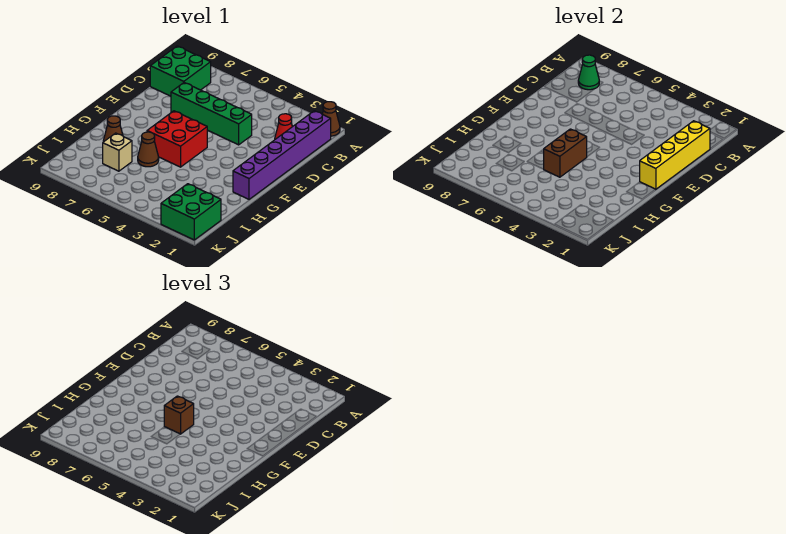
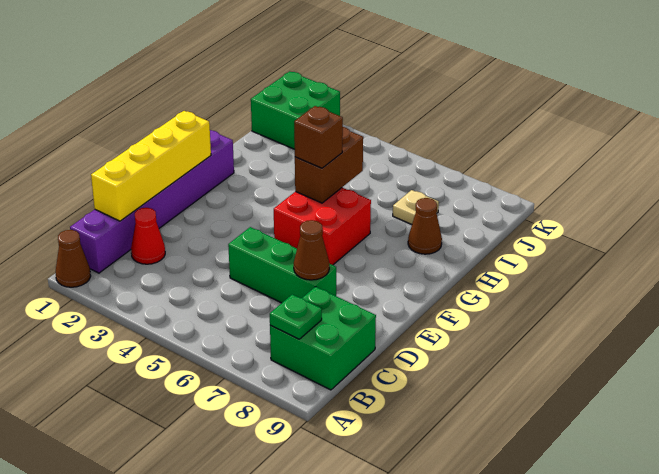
green 1x1 cone [578,55,599,90] -> green 1x1 plate [270,294,322,339]
green 1x4 brick [171,83,252,145] -> green 1x3 brick [228,227,336,303]
brown 1x1 cone [138,132,159,167] -> brown 1x1 cone moved to [294,220,329,280]
tan 1x1 brick [103,133,132,171] -> tan 1x1 plate [393,190,439,224]

